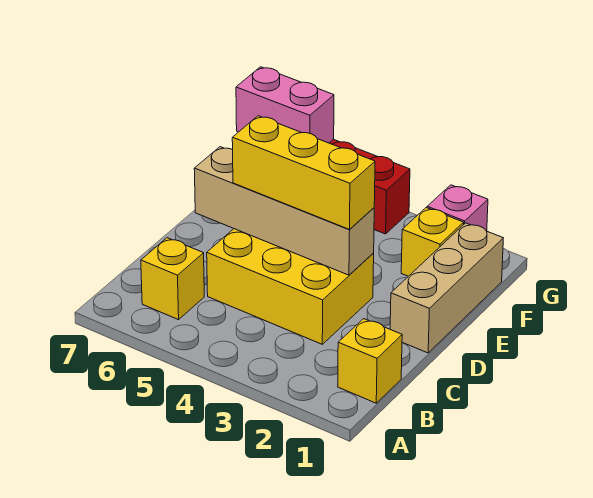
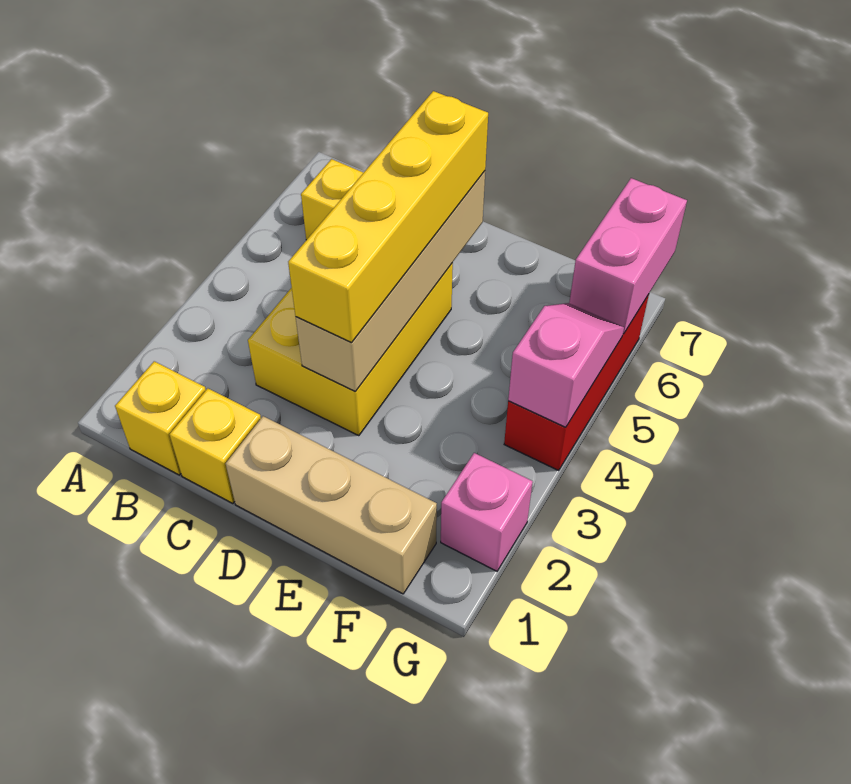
yellow 1x3 brick [232,116,375,229] -> yellow 1x4 brick [288,91,488,343]
yellow 1x1 brick [401,208,464,276] -> yellow 1x1 brick moved to [169,388,261,503]
none -> pink 1x2 slope [508,303,624,427]

